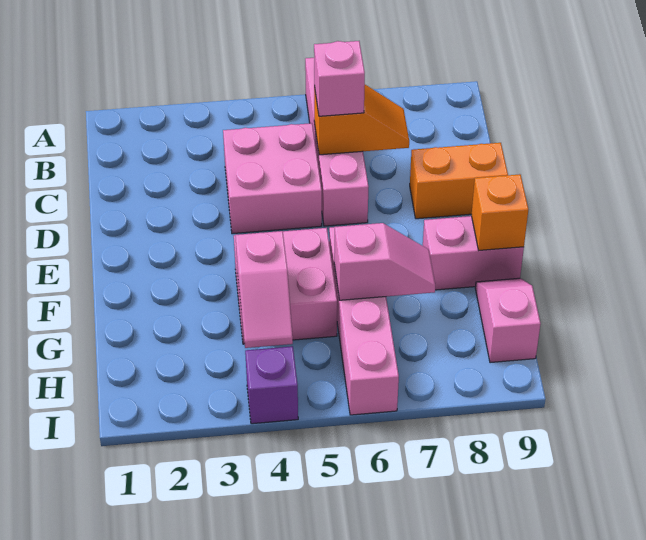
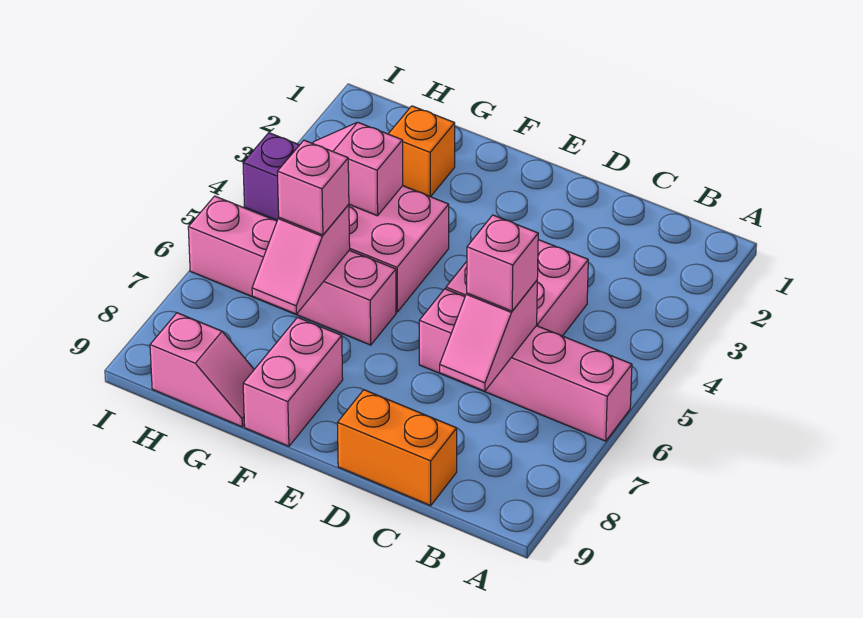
orange 1x2 slope [314,85,409,155] -> pink 1x2 slope [440,280,537,391]
orange 1x2 brick [410,143,508,219] -> orange 1x2 brick turned to [337,390,457,506]
orange 1x1 brick [472,174,528,250] -> orange 1x1 brick moved to [389,106,455,197]
none -> pink 1x1 brick [277,140,349,235]

